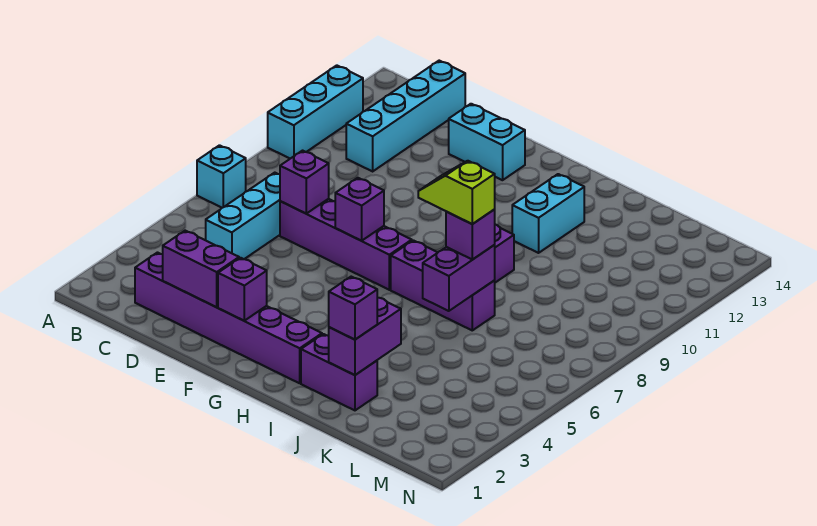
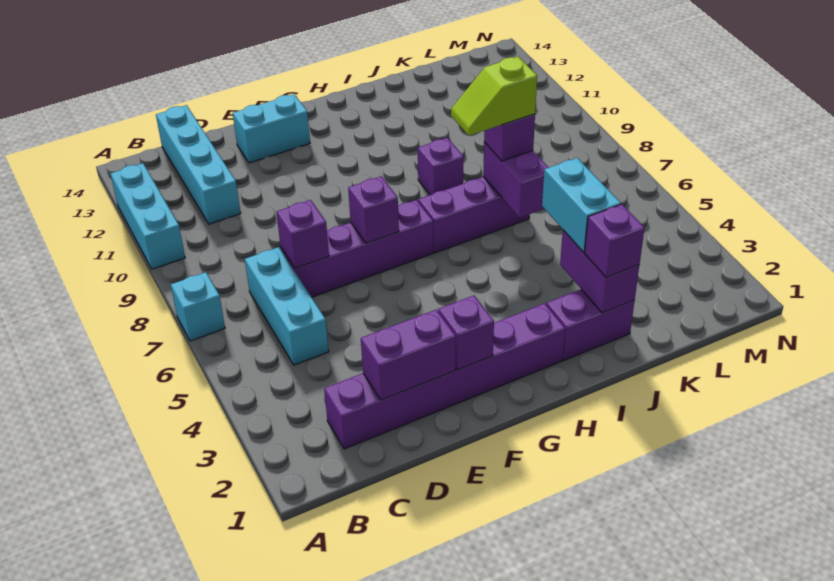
cyan 1x2 brick [512,174,584,253] -> cyan 1x2 brick moved to [542,158,621,252]

